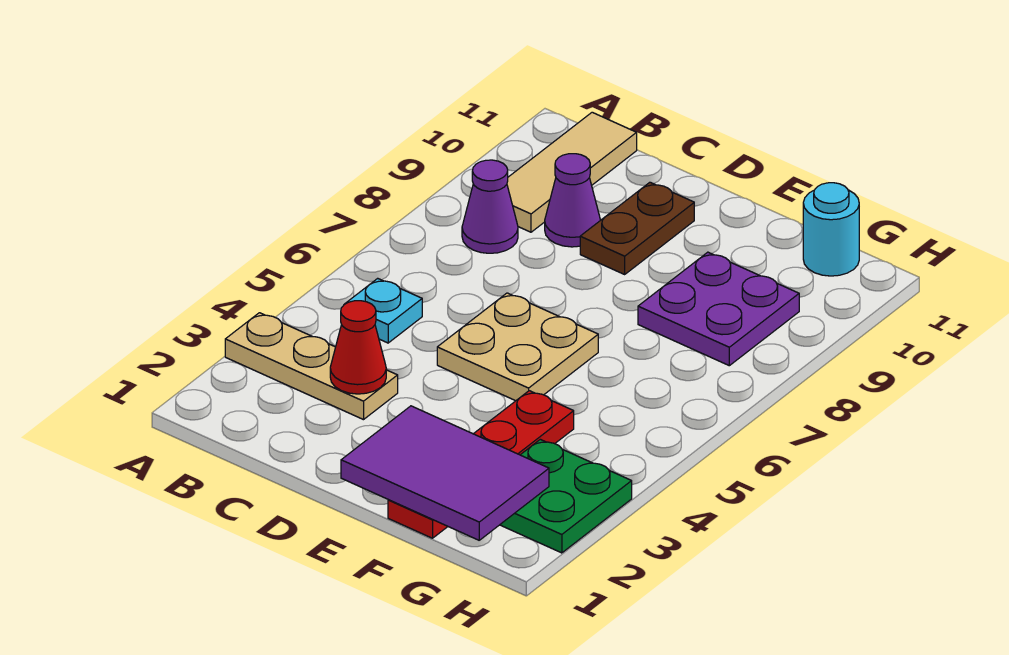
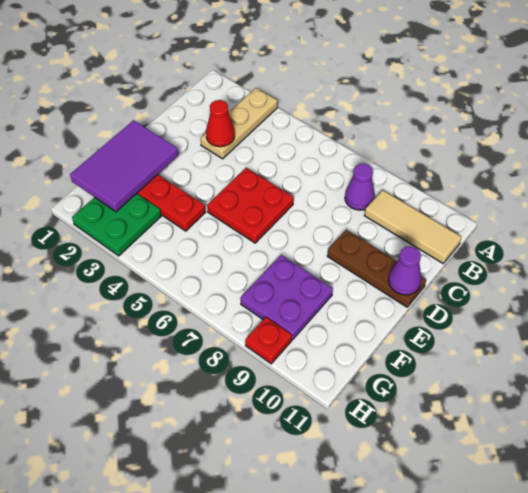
cyan 1x1 plate [344,278,422,343] -> none
purple 1x1 cone [545,154,600,247] -> purple 1x1 cone moved to [388,246,421,295]
tan 2x2 plate [437,293,598,401] -> red 2x2 plate [207,168,294,243]
brown 1x2 plate [580,182,694,274] -> brown 1x3 plate [327,230,426,307]
cyan 1x1 round brick [803,183,859,276] -> none
none -> red 1x1 plate [245,317,292,364]

